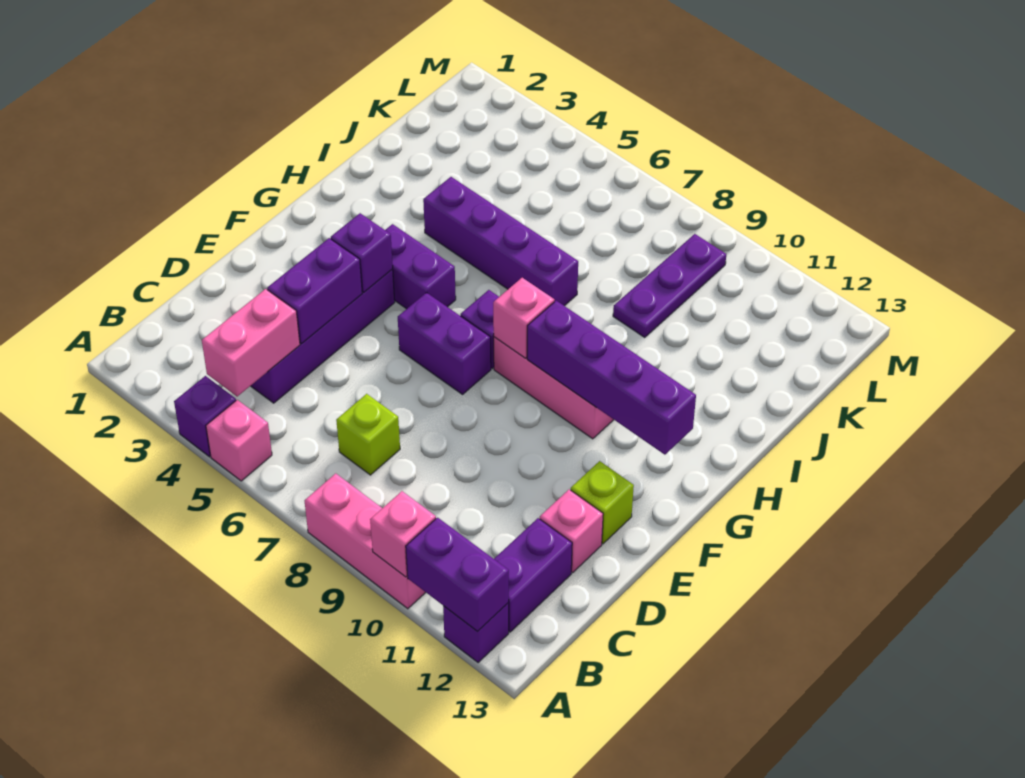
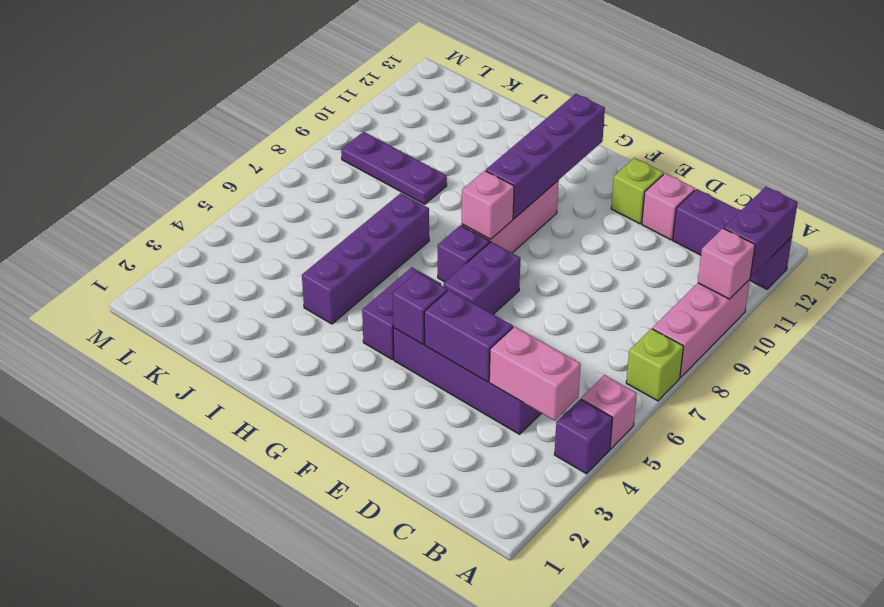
lime 1x1 brick [336,394,400,475] -> lime 1x1 brick moved to [626,329,684,401]

